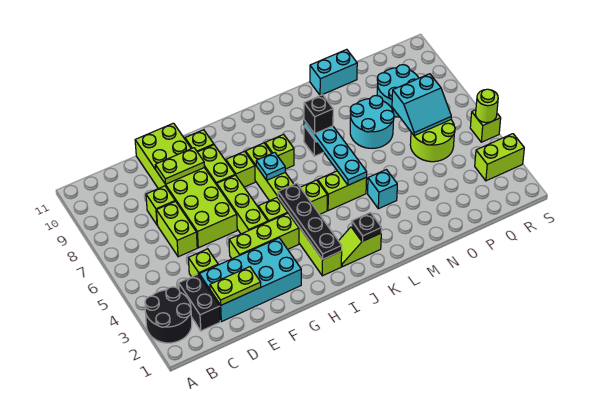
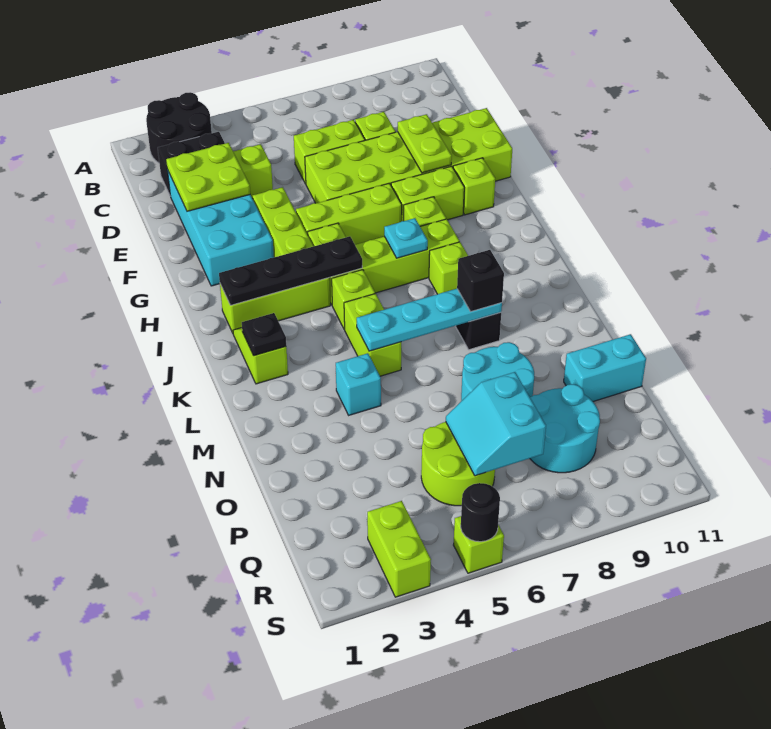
lime 1x2 plate [210,267,261,305] -> lime 2x2 plate [166,143,250,211]
cyan 1x2 brick [310,49,357,95] -> cyan 1x2 brick turned to [564,334,646,402]
lime 1x1 round brick [476,89,498,123] -> black 1x1 round brick [461,483,500,542]

